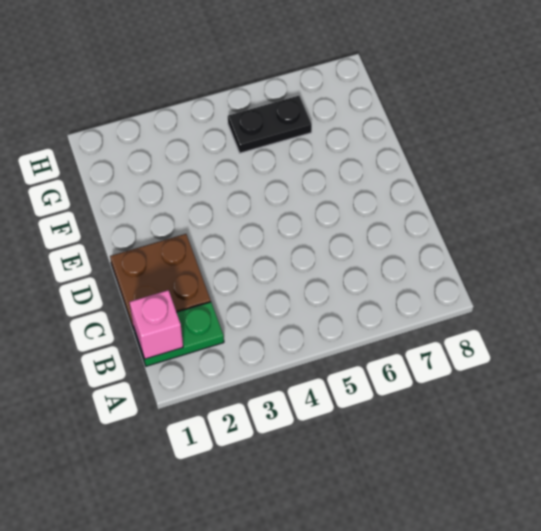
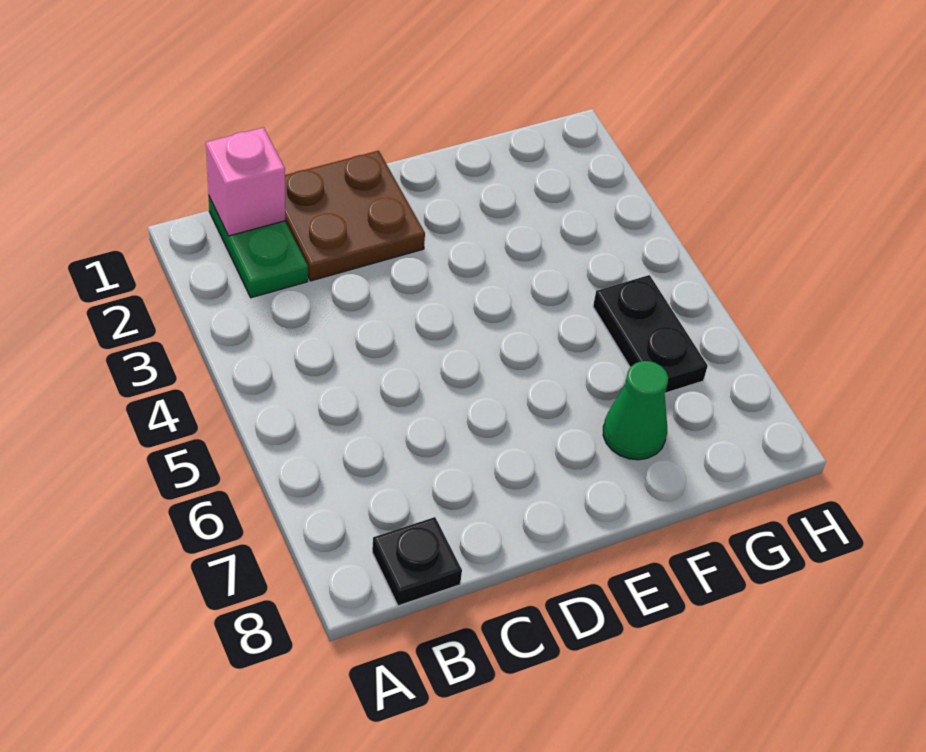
none -> black 1x1 plate [372,517,462,606]
none -> green 1x1 cone [603,361,668,460]

